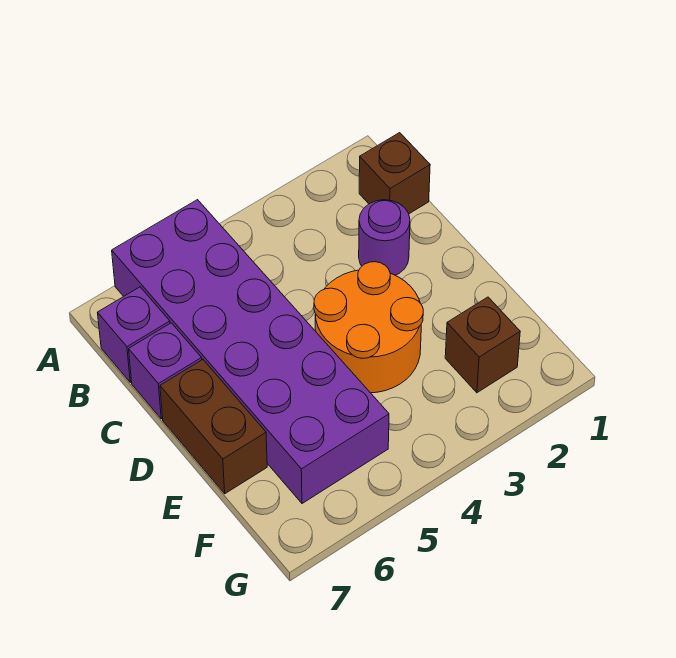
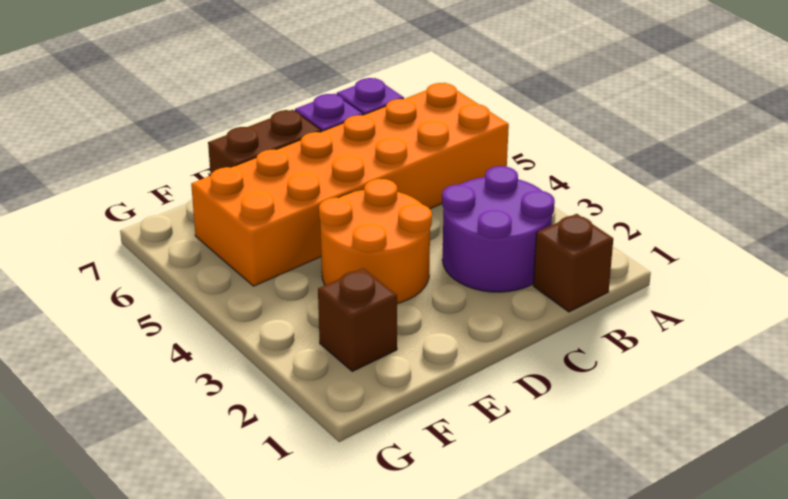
purple 2x6 brick [112,200,389,503] -> orange 2x6 brick [191,83,509,286]
purple 1x1 round brick [359,200,410,275] -> purple 2x2 round brick [442,166,555,292]

